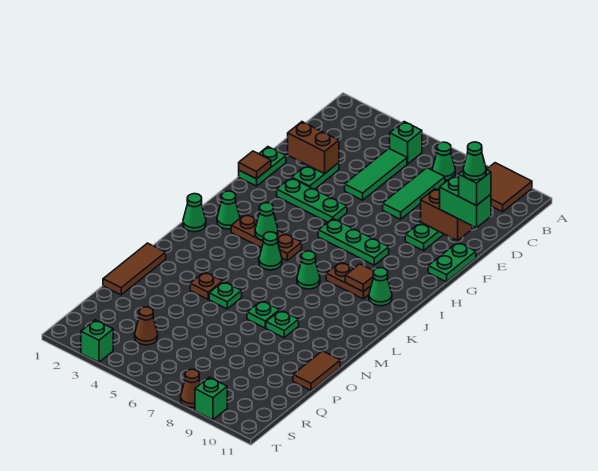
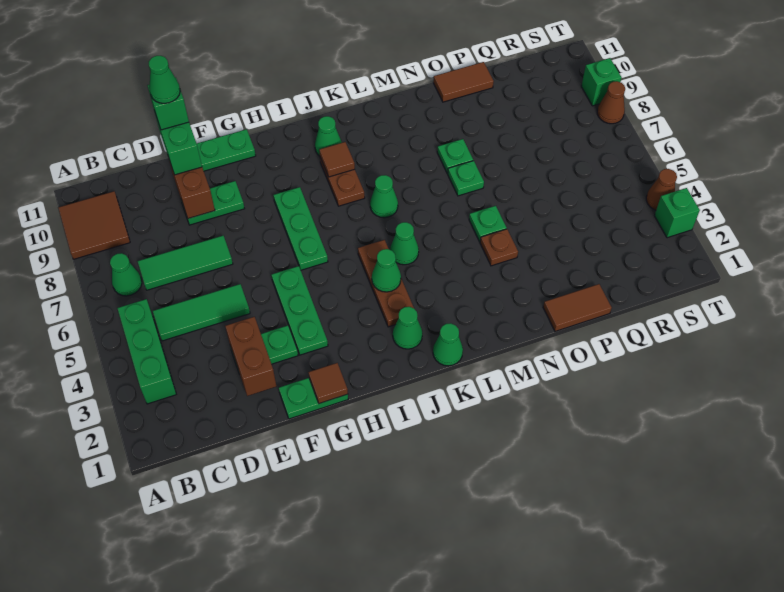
green 1x1 brick [390,122,422,164] -> green 1x3 brick [117,299,176,404]
brown 1x3 tile [103,243,166,295] -> brown 1x2 tile [543,284,612,331]
brown 1x1 cone [135,307,158,345] -> brown 1x1 cone moved to [646,169,677,210]

